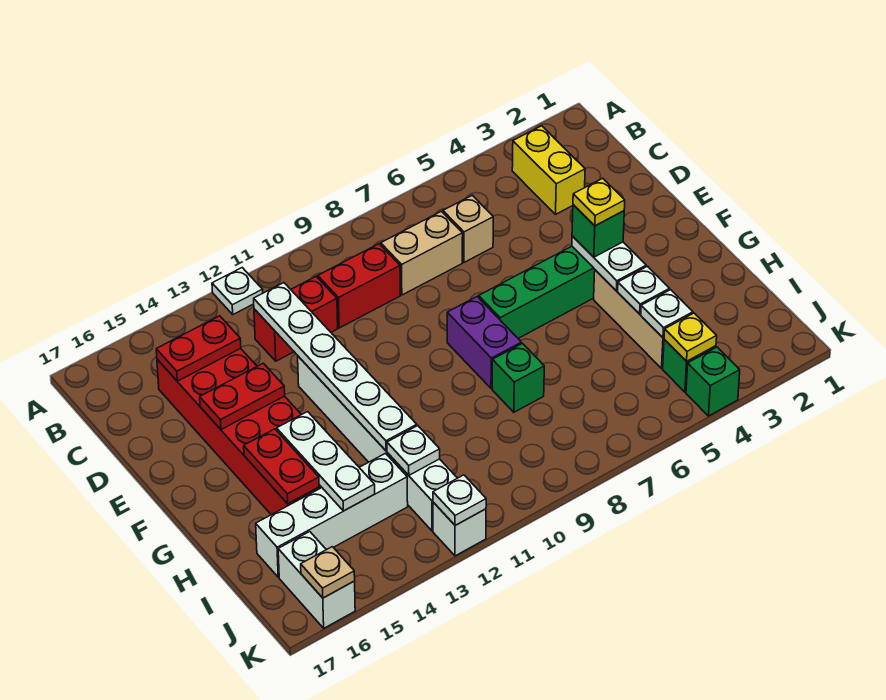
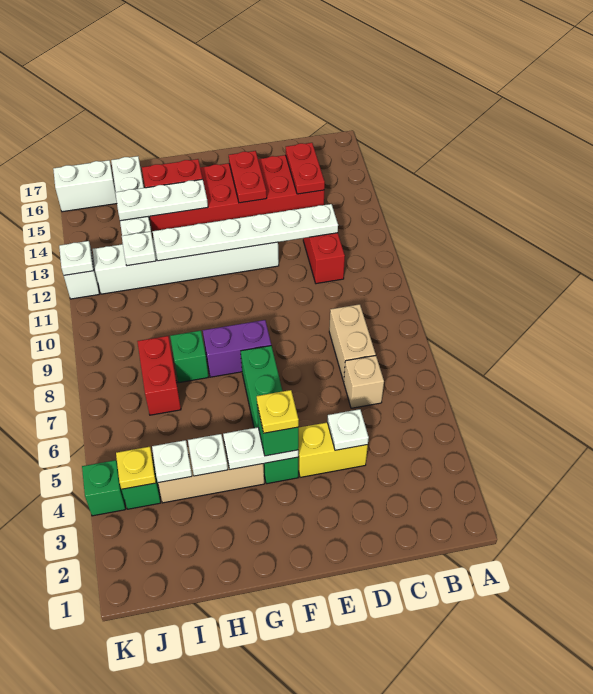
white 1x1 plate [212,268,263,314] -> white 1x1 plate moved to [328,409,369,450]
yellow 1x2 brick [512,126,585,214] -> yellow 1x2 brick moved to [298,422,368,477]
red 1x2 brick [318,244,400,328] -> red 1x2 brick moved to [137,336,181,415]
tan 1x1 plate [301,547,355,598] -> none

